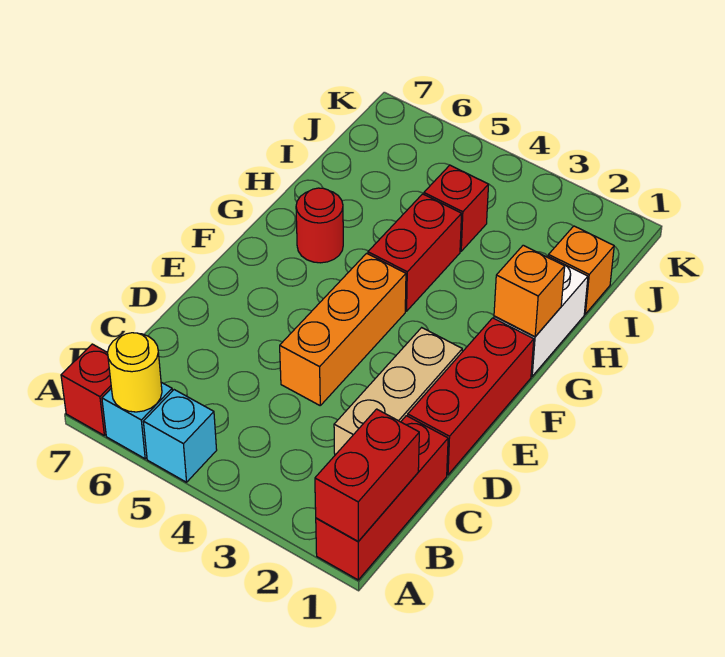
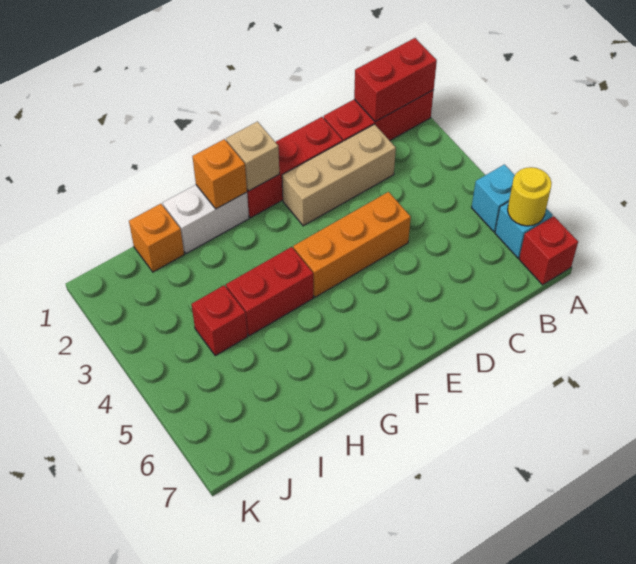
none -> tan 1x1 brick [226,122,279,191]
red 1x1 round brick [296,188,343,263] -> none

